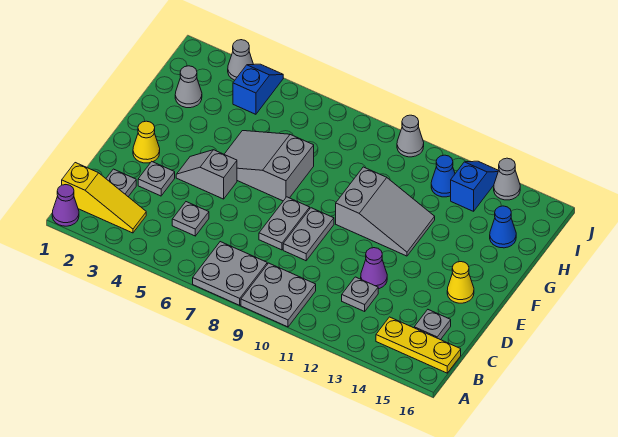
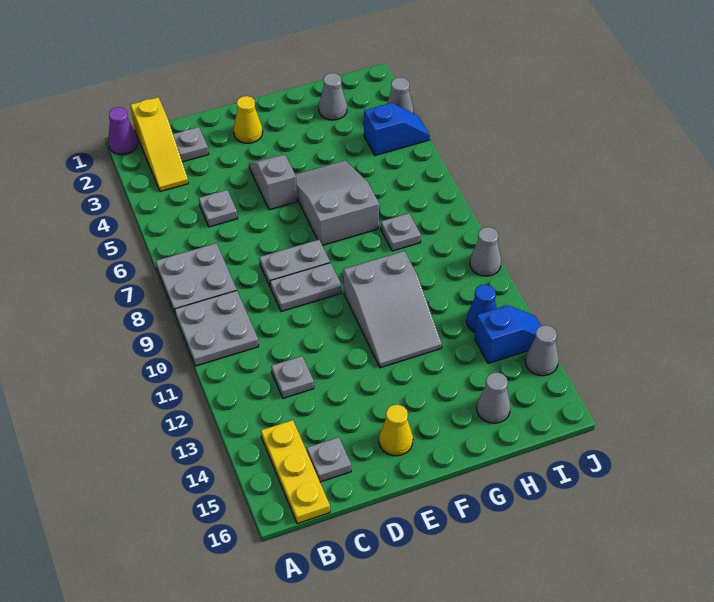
grey 1x1 plate [138,162,175,196] -> grey 1x1 plate moved to [381,213,421,251]
purple 1x1 cone [361,248,387,289] -> none
blue 1x1 cone [490,206,516,248] -> grey 1x1 cone [477,372,510,423]

